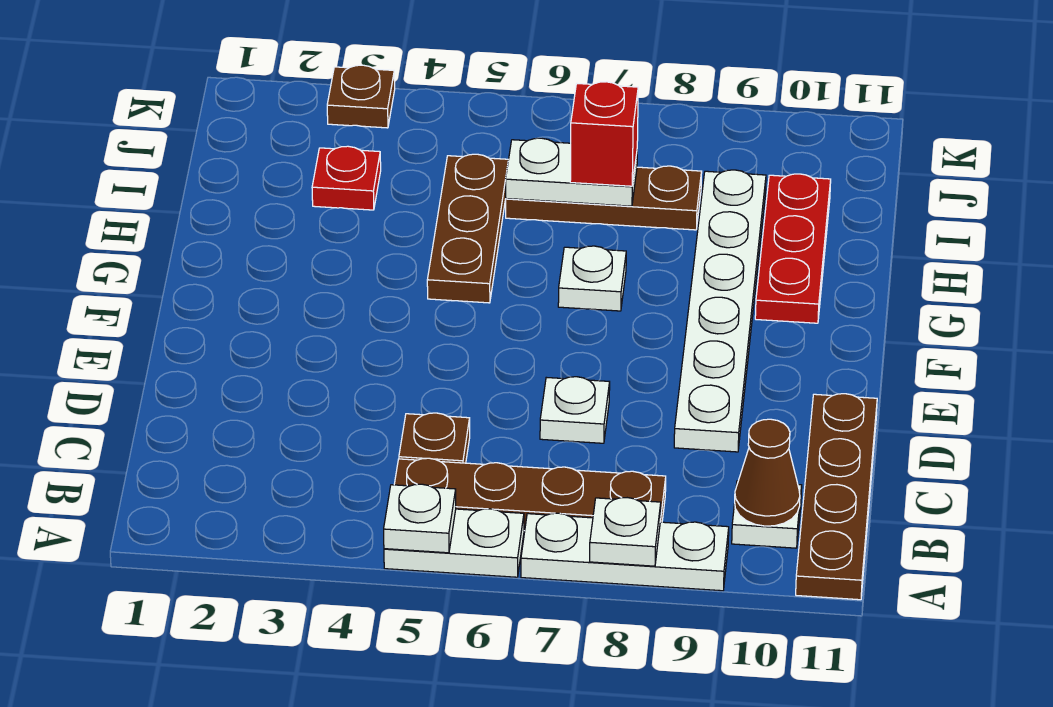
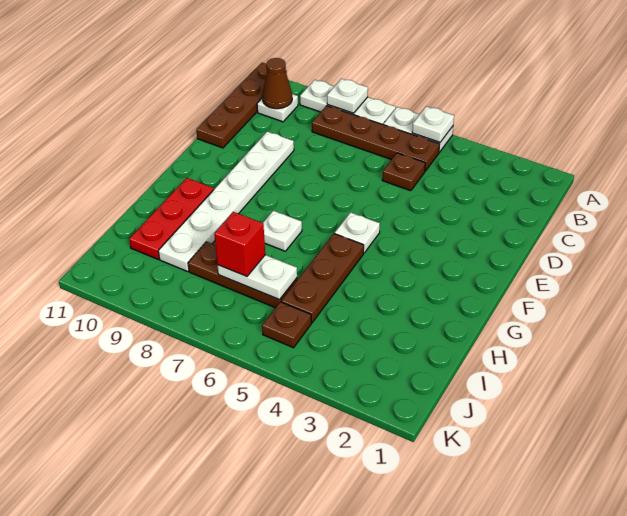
white 1x1 plate [540,377,610,443] -> white 1x1 plate moved to [335,212,380,253]
red 1x1 plate [312,146,381,210] -> none
brown 1x1 plate [327,65,395,128] -> brown 1x1 plate moved to [262,302,311,348]

